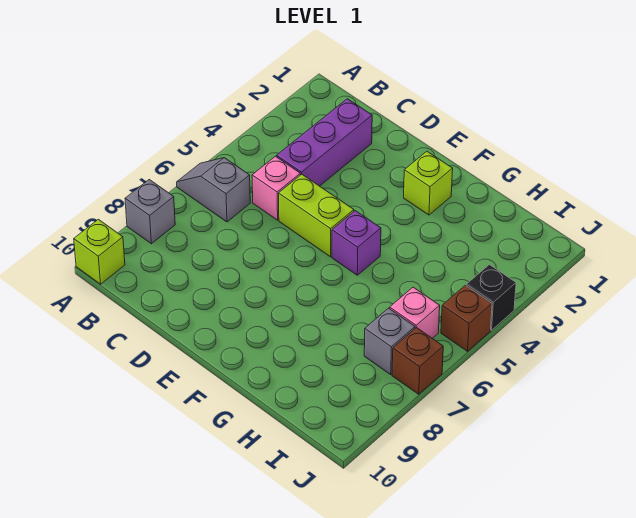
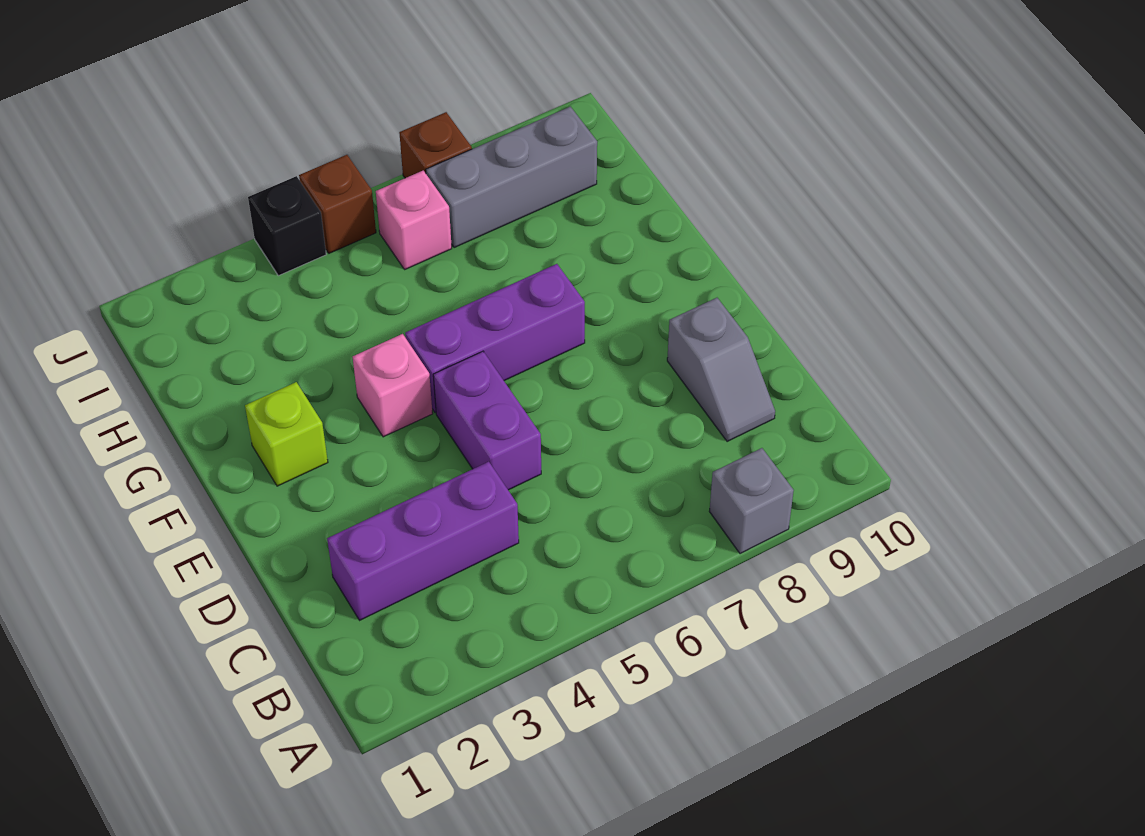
grey 1x2 slope [177,158,250,222] -> grey 1x2 slope moved to [667,298,775,442]
lime 1x1 brick [74,219,125,284] -> none
pink 1x1 brick [252,156,301,220] -> pink 1x1 brick moved to [353,334,433,437]
lime 1x2 brick [279,174,354,257] -> purple 1x2 brick [433,351,541,490]
purple 1x1 brick [332,211,381,275] -> purple 1x3 brick [405,264,585,413]
grey 1x1 brick [364,308,415,374] -> grey 1x3 brick [426,107,597,248]

